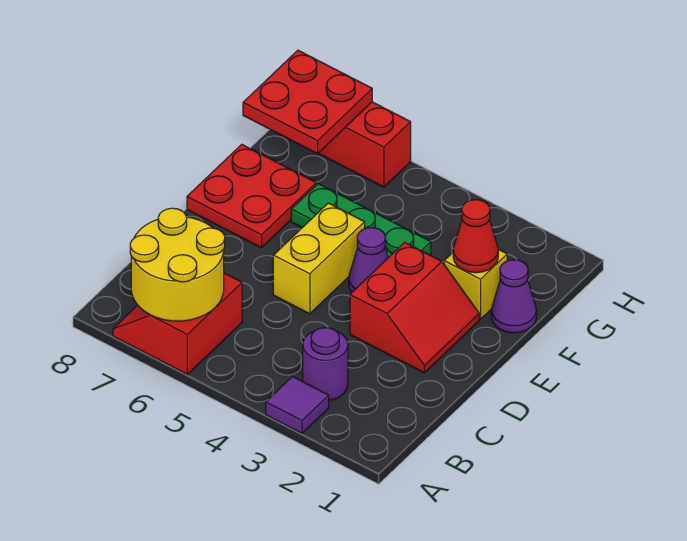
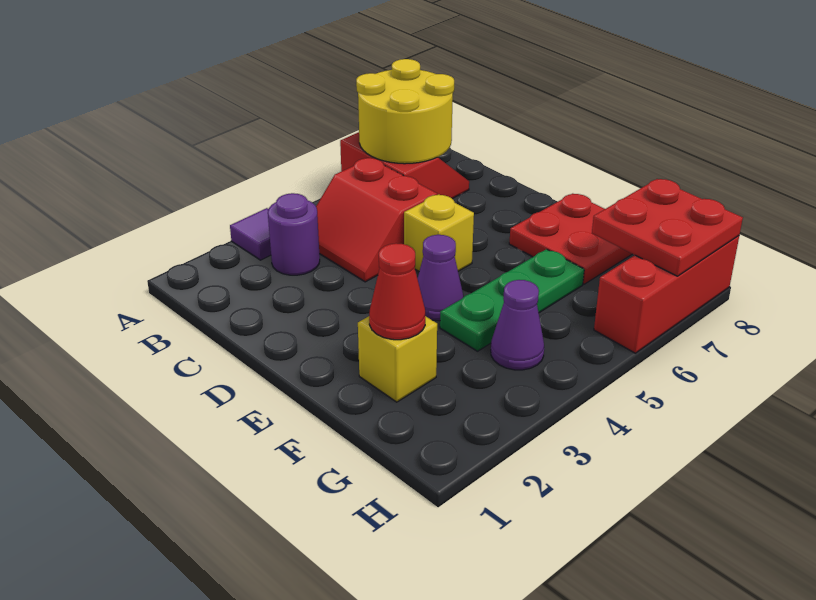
red 2x2 slope [350,242,479,373] -> red 2x2 slope moved to [316,158,437,282]
yellow 1x2 brick [273,203,365,314] -> yellow 1x1 brick [404,194,474,271]
purple 1x1 cone [491,260,537,333] -> purple 1x1 cone moved to [491,280,544,370]

